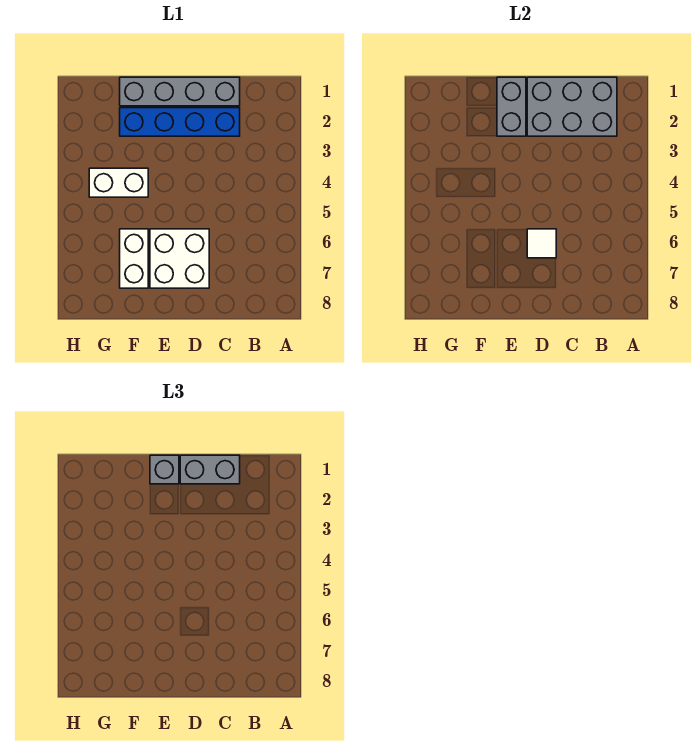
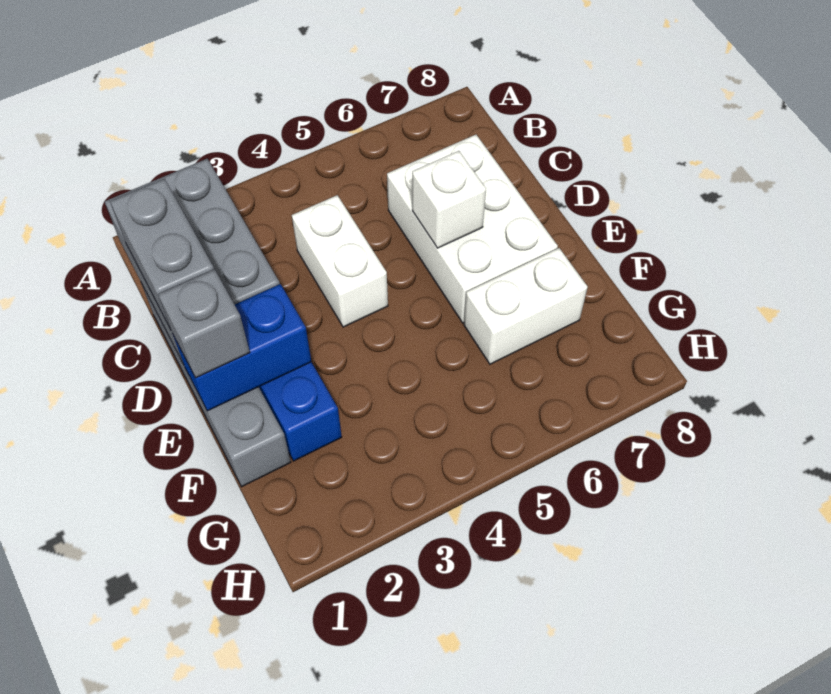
white 2x2 brick [150,229,209,288] -> white 2x3 brick [387,135,558,323]
white 1x1 tile [527,229,556,258] -> white 1x1 brick [412,151,486,248]
grey 1x2 brick [497,77,526,136] -> blue 1x2 brick [173,284,311,411]
white 1x2 brick [89,168,148,197] -> white 1x2 brick moved to [292,195,388,327]

